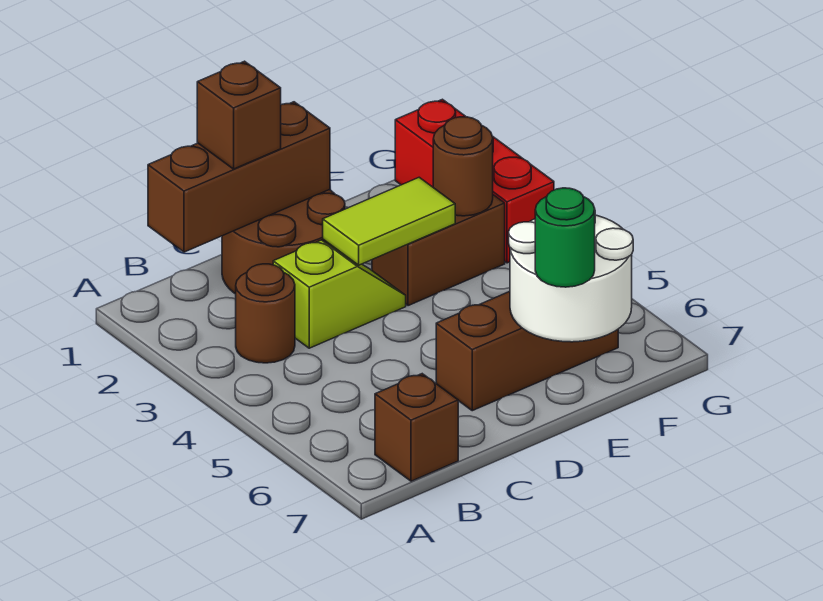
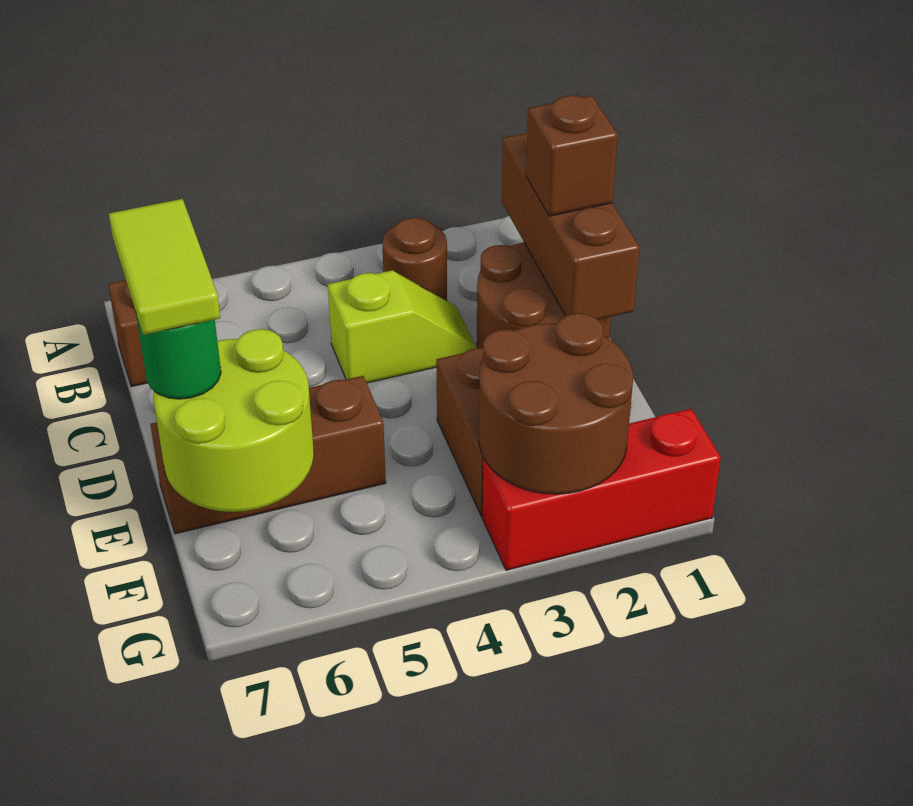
lime 1x2 slope [273,240,406,348] -> lime 1x2 slope turned to [328,270,477,383]
lime 1x2 tile [323,177,455,265] -> lime 1x2 tile moved to [109,199,220,335]
brown 1x3 brick [436,292,618,411] -> brown 1x3 brick turned to [150,376,386,534]
white 2x2 round brick [509,215,633,342] -> lime 2x2 round brick [153,329,314,512]
brown 1x1 round brick [433,117,493,216] -> brown 2x2 round brick [479,313,633,494]

